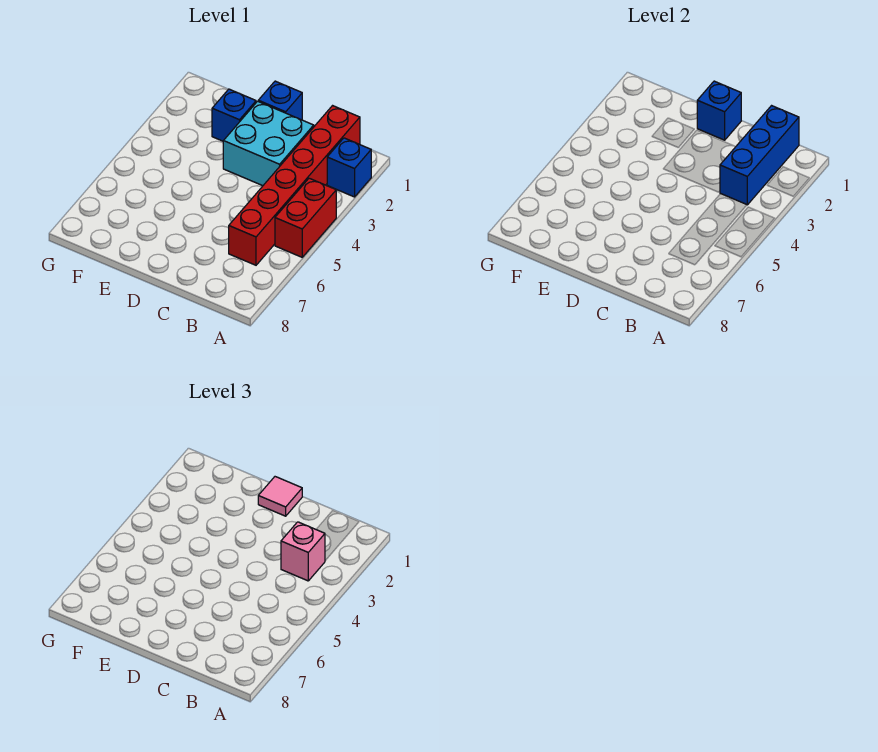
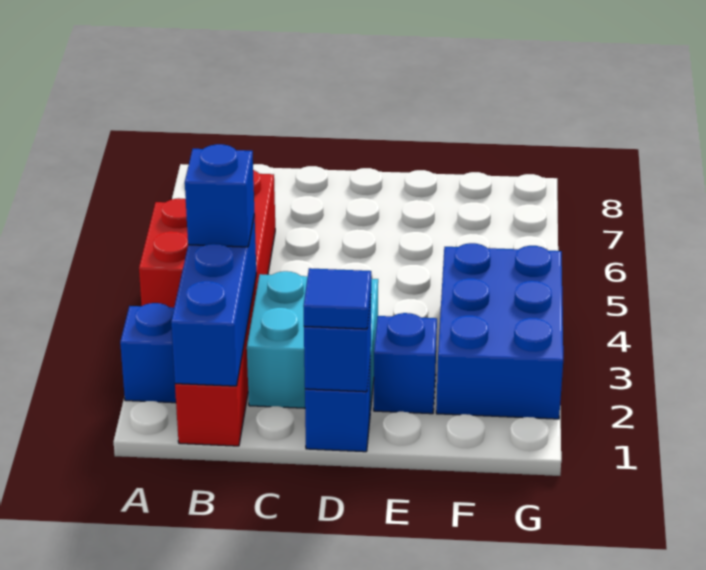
pink 1x1 brick [281,522,325,581] -> blue 1x1 brick [185,144,254,247]
pink 1x1 tile [258,477,302,516] -> blue 1x1 tile [303,268,371,329]
none -> blue 2x3 brick [436,243,563,419]

